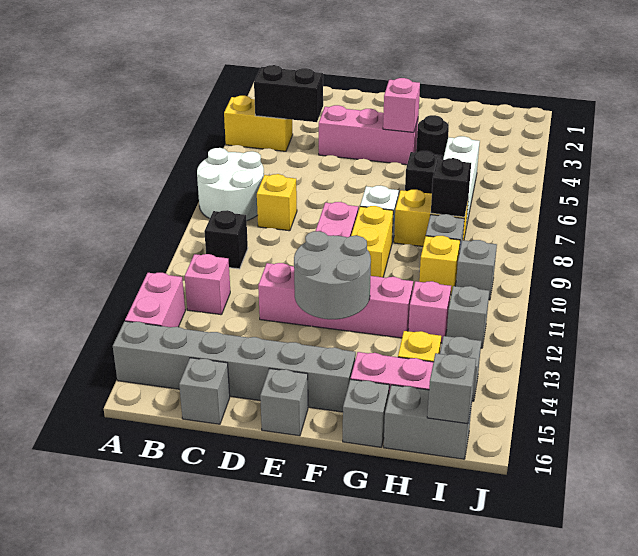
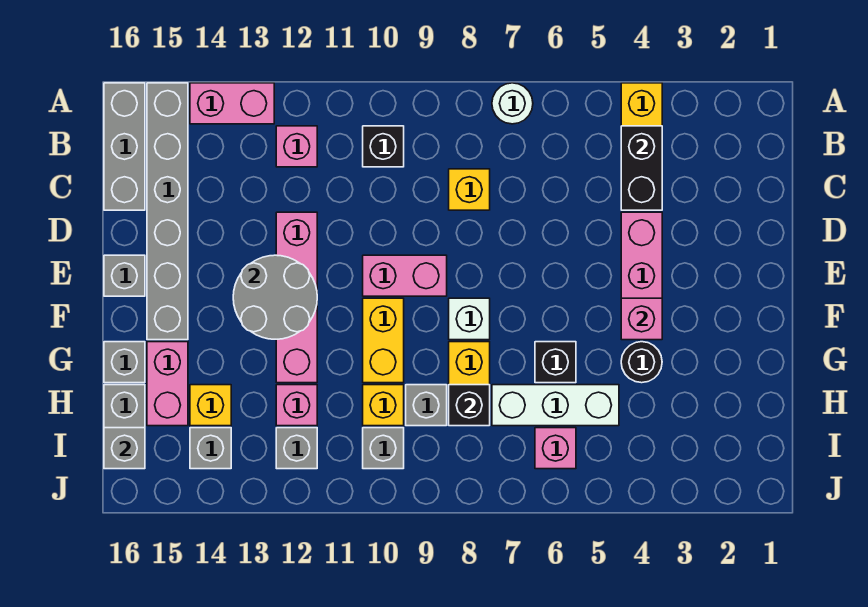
white 2x2 round brick [197,148,264,220] -> white 1x1 round brick [492,83,533,124]
grey 1x1 brick [179,358,230,424] -> grey 1x3 brick [104,83,145,210]
yellow 1x2 brick [351,206,393,277] -> yellow 1x2 brick turned to [363,298,404,383]
none -> pink 1x1 brick [535,428,576,469]

